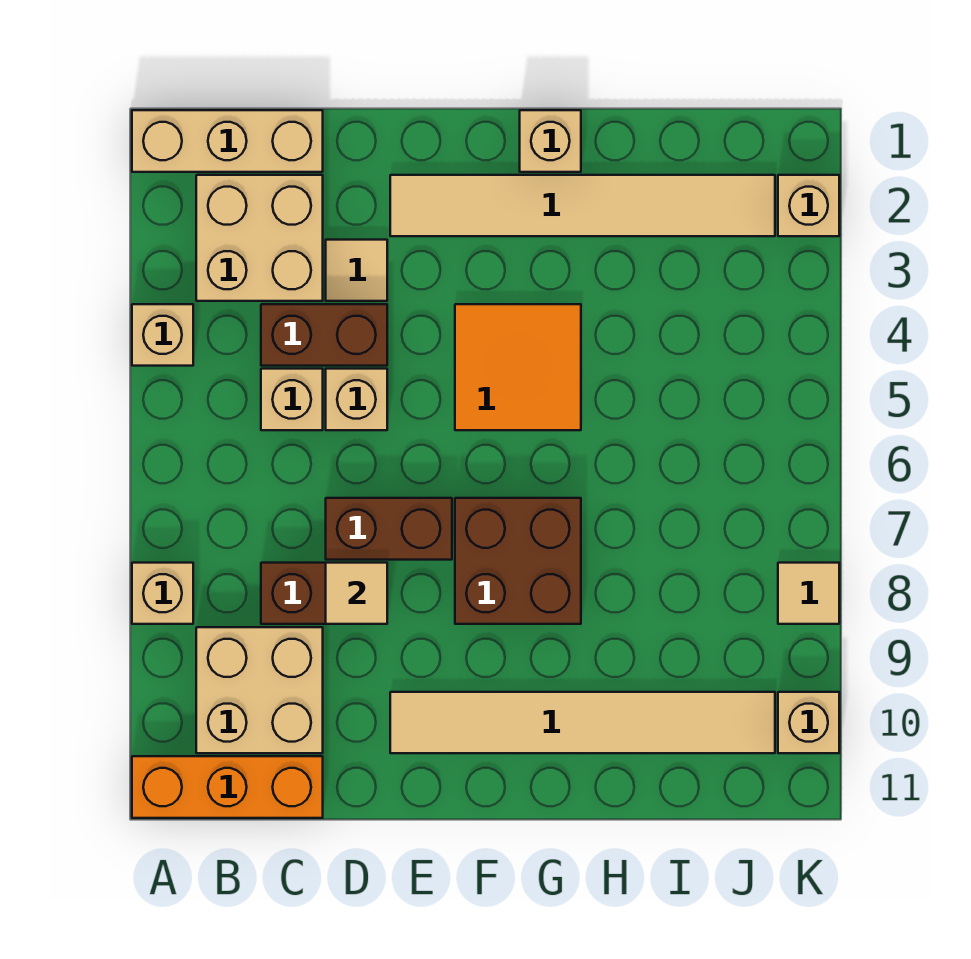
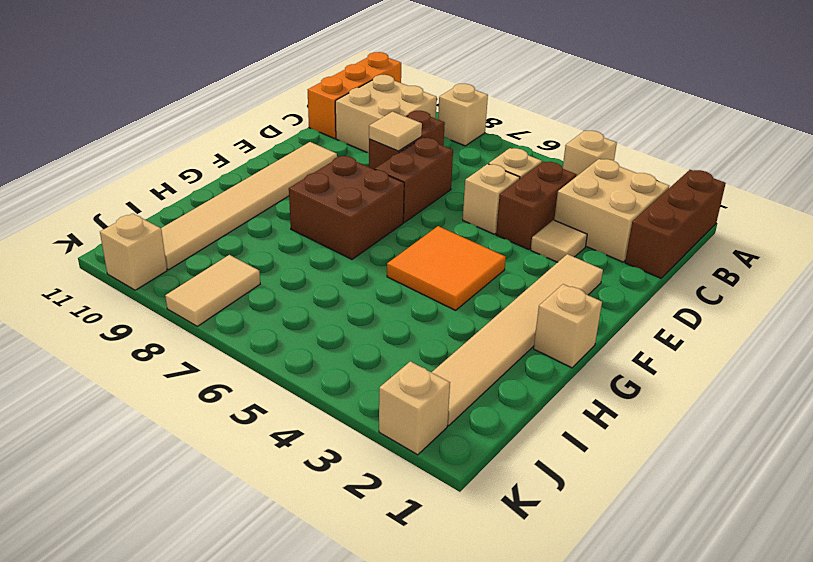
tan 1x3 brick [132,110,323,172] -> brown 1x3 brick [625,170,726,278]
tan 1x1 tile [778,563,839,624] -> tan 1x2 tile [165,255,260,326]

